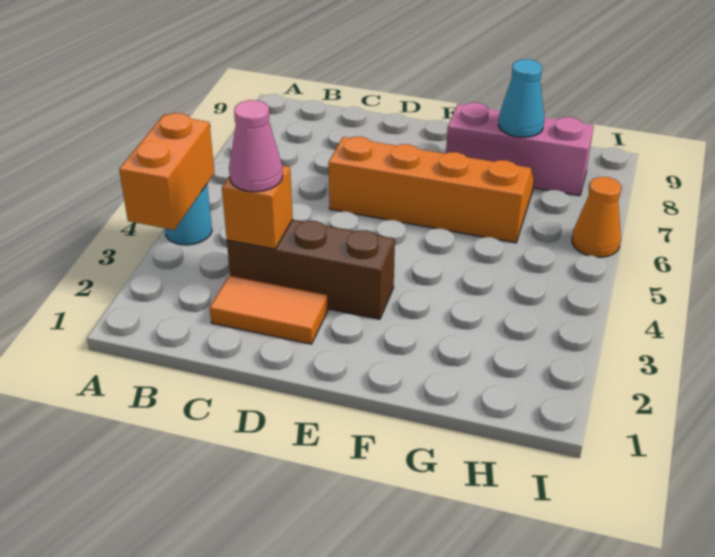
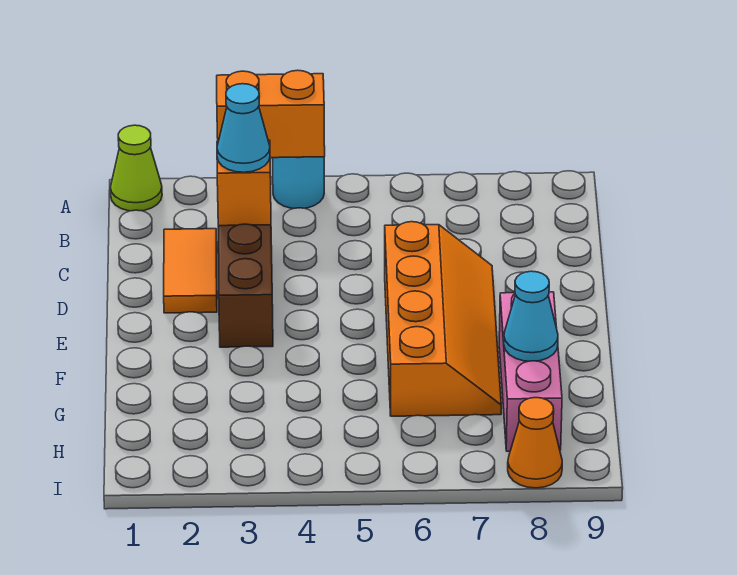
none -> lime 1x1 cone [110,125,162,211]
pink 1x1 cone [229,100,283,192] -> cyan 1x1 cone [217,84,270,172]
orange 1x1 cone [572,177,621,257] -> orange 1x1 cone moved to [508,398,562,488]

